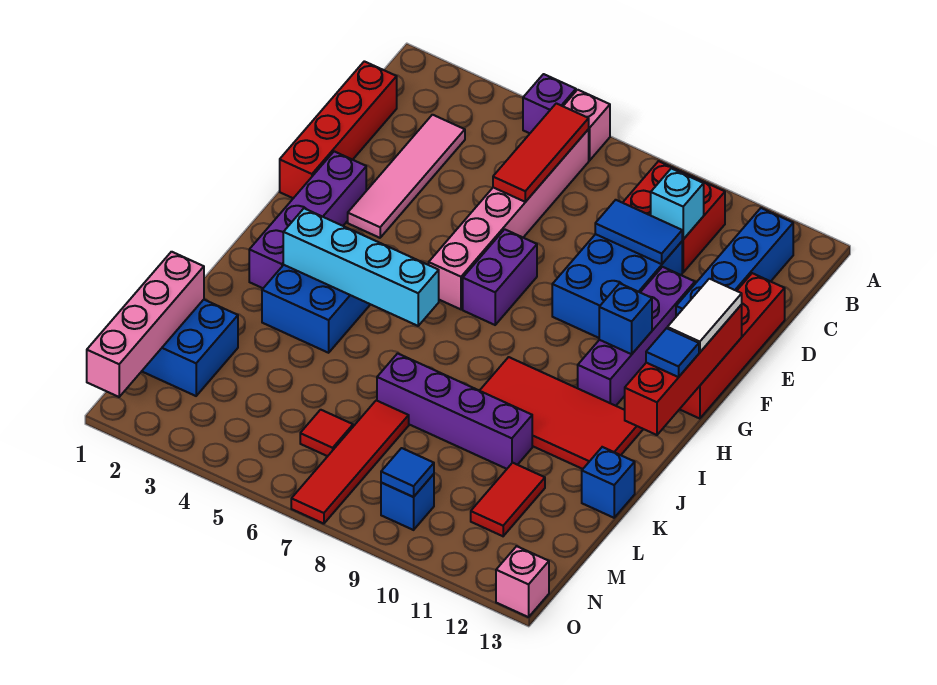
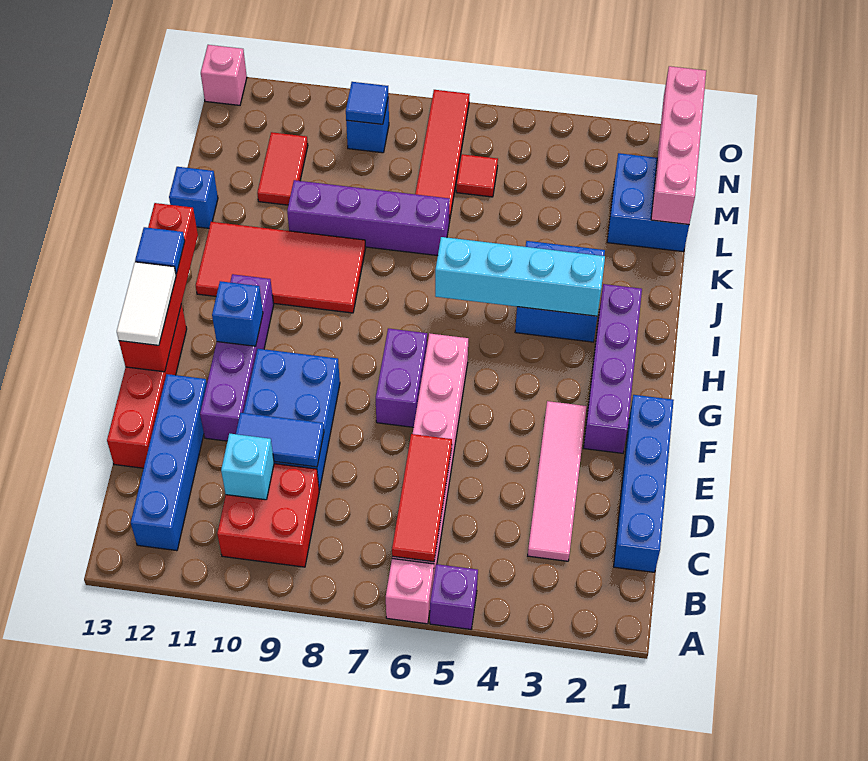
red 1x4 brick [280,61,397,198] -> blue 1x4 brick [614,395,674,572]

